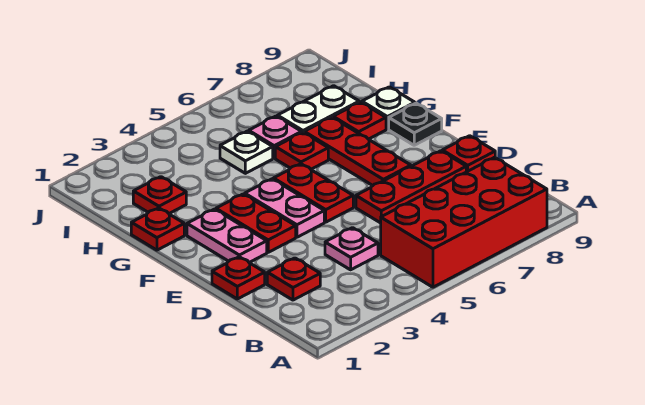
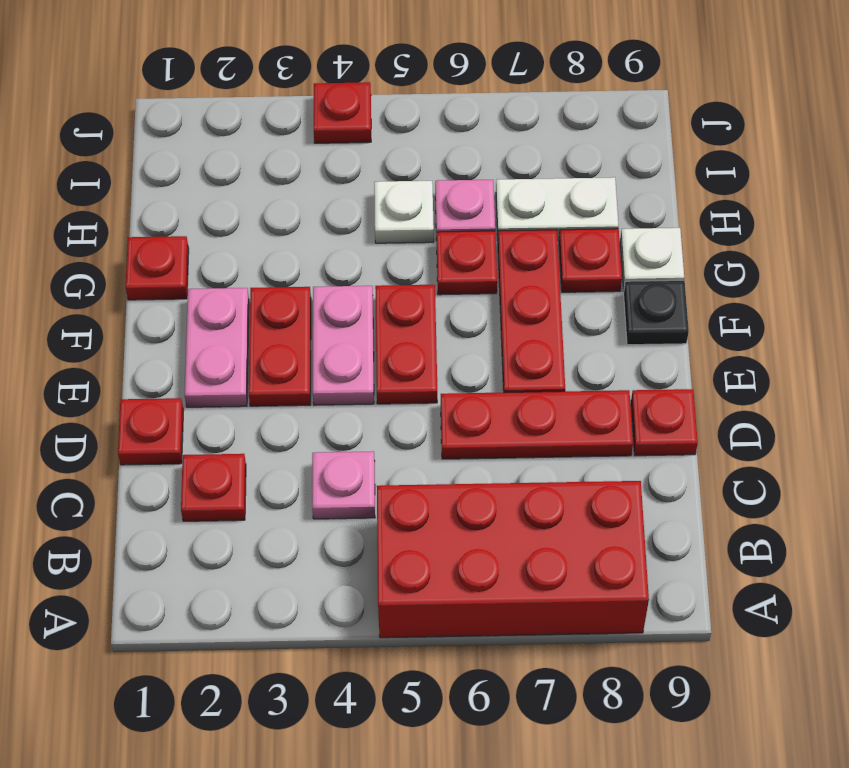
red 1x1 plate [133,177,186,213] -> red 1x1 plate moved to [314,82,371,143]

